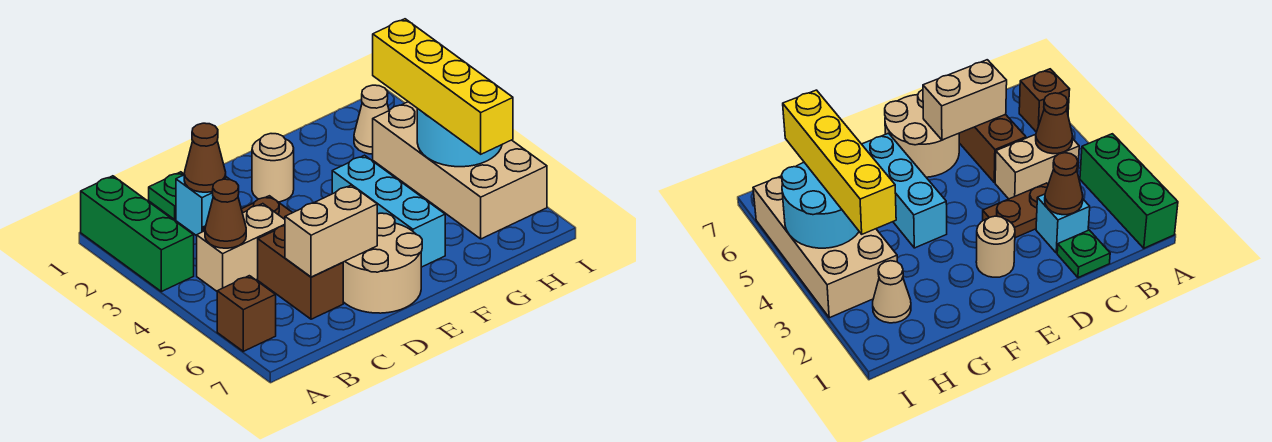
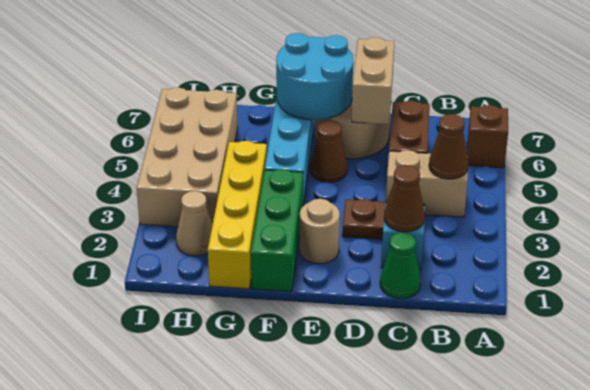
green 1x3 brick [81,176,194,292] -> green 1x3 brick moved to [251,169,303,292]
green 1x1 plate [149,172,184,219] -> green 1x1 cone [380,232,421,299]
tan 1x2 brick [285,185,377,277] -> tan 1x2 brick turned to [352,37,395,124]
none -> brown 1x1 cone [310,120,347,183]
yellow 1x4 brick [373,19,513,154] -> yellow 1x4 brick moved to [208,141,267,289]
cyan 2x2 round brick [417,108,502,167] -> cyan 2x2 round brick moved to [276,33,353,120]

